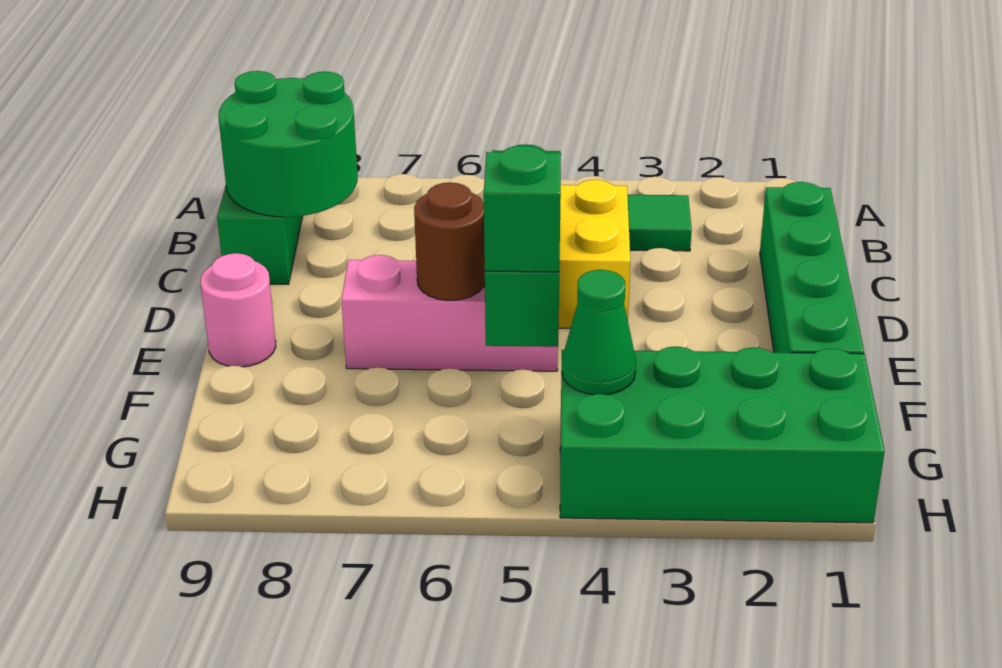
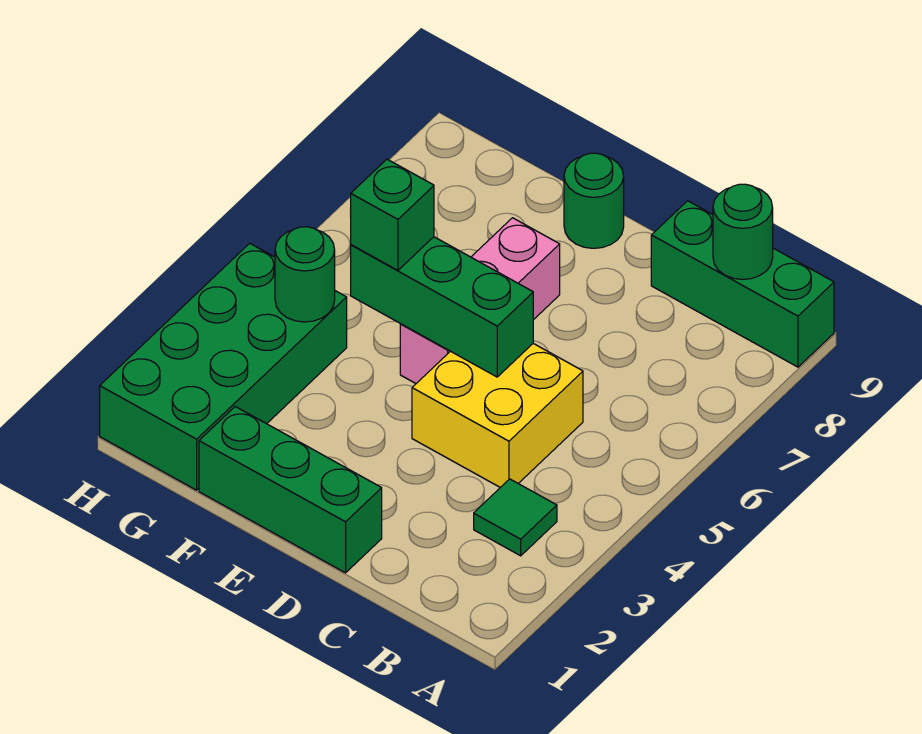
green 2x2 round brick [218,71,358,217] -> green 1x1 round brick [713,184,773,279]
green 1x4 brick [760,182,864,354] -> green 1x3 brick [199,407,382,573]
brown 1x1 round brick [414,182,485,300] -> none
pink 1x1 round brick [201,253,276,367] -> green 1x1 round brick [564,153,624,248]
green 1x1 cone [562,270,636,395] -> green 1x1 round brick [275,227,335,322]

